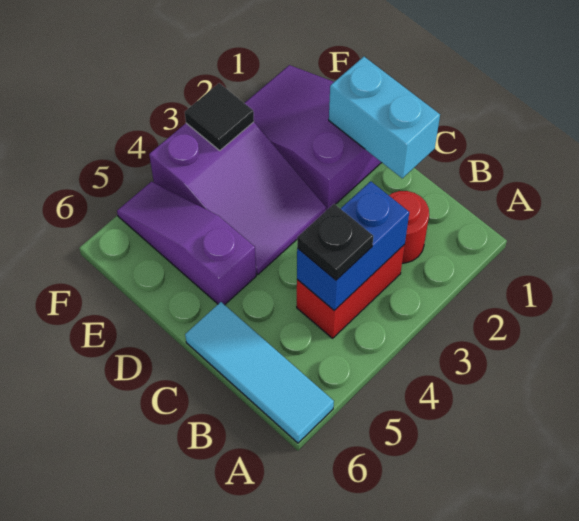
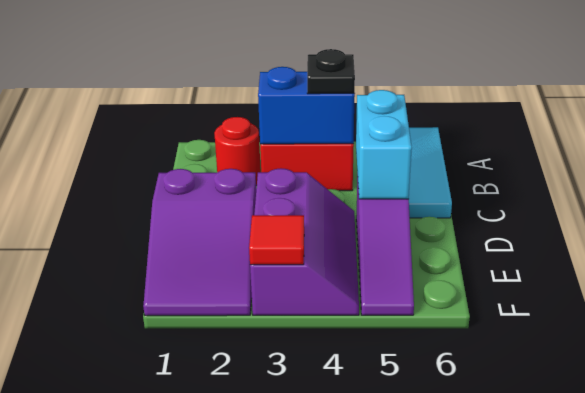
cyan 1x2 brick [329,57,440,178] -> cyan 1x2 brick moved to [356,90,412,199]
purple 2x3 slope [149,122,326,274] -> purple 2x3 slope turned to [250,168,359,315]
black 1x1 tile [185,83,254,150] -> red 1x1 tile [249,215,304,265]

